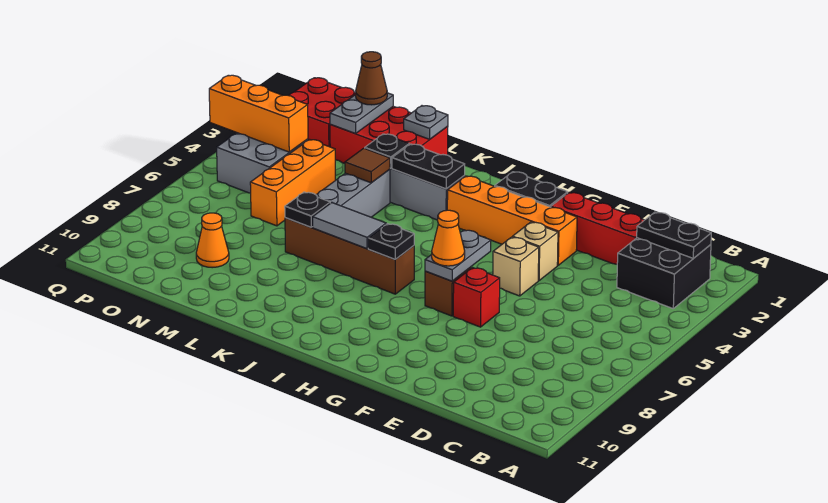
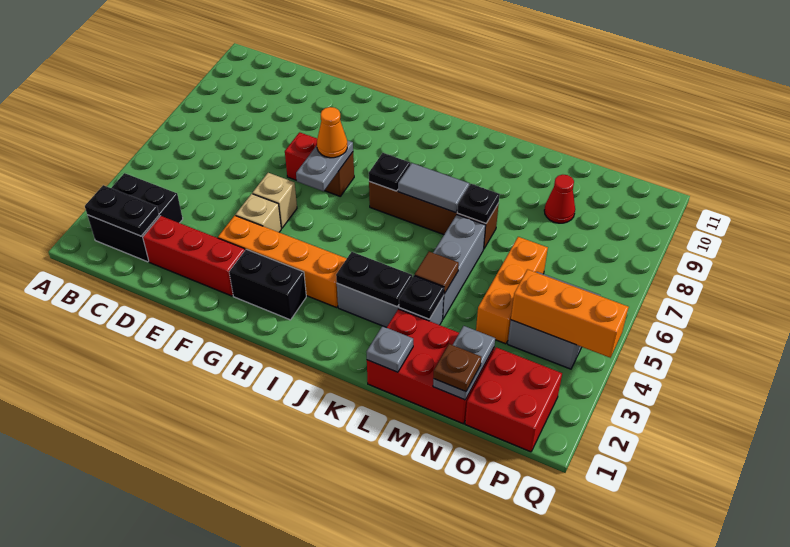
brown 1x1 cone [356,52,387,105] -> brown 1x1 plate [433,344,481,392]
orange 1x1 cone [196,213,229,268] -> red 1x1 cone [544,175,575,223]

